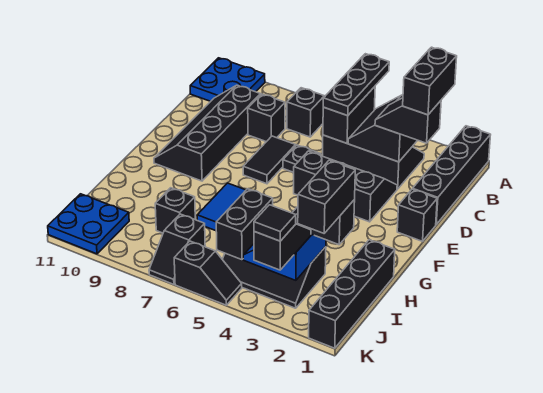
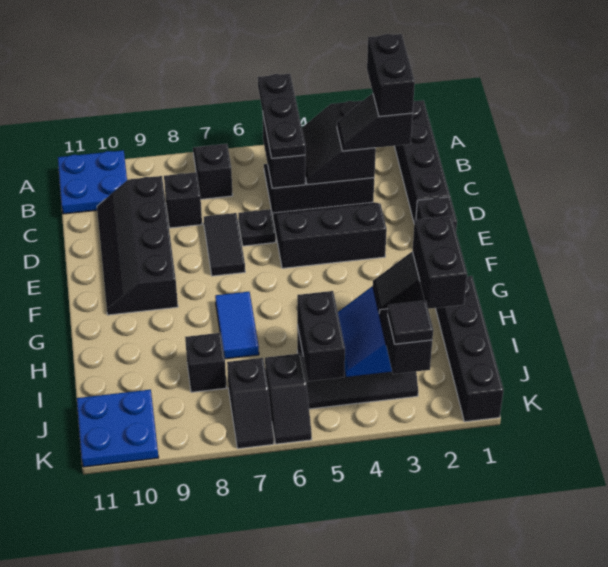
black 1x2 slope [174,241,242,305] -> black 1x2 slope turned to [265,353,312,444]

